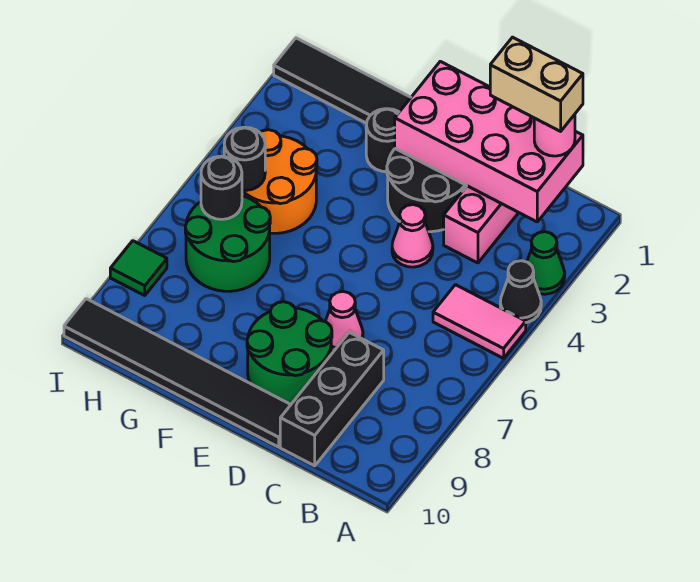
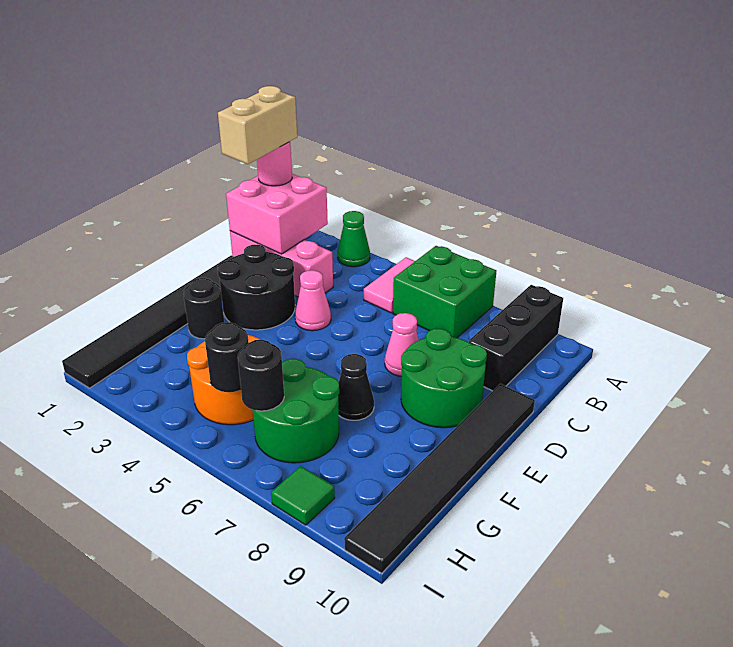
black 1x1 cone [500,261,541,323] -> black 1x1 cone moved to [338,354,374,420]
none -> green 2x2 brick [393,246,496,338]
pink 2x4 brick [395,61,583,222] -> pink 2x2 brick [226,174,328,254]
black 1x3 brick [280,332,384,466] -> black 1x3 brick turned to [469,285,563,391]

